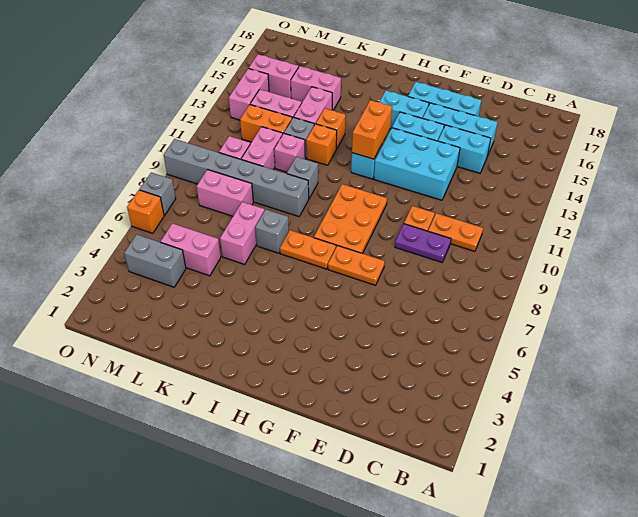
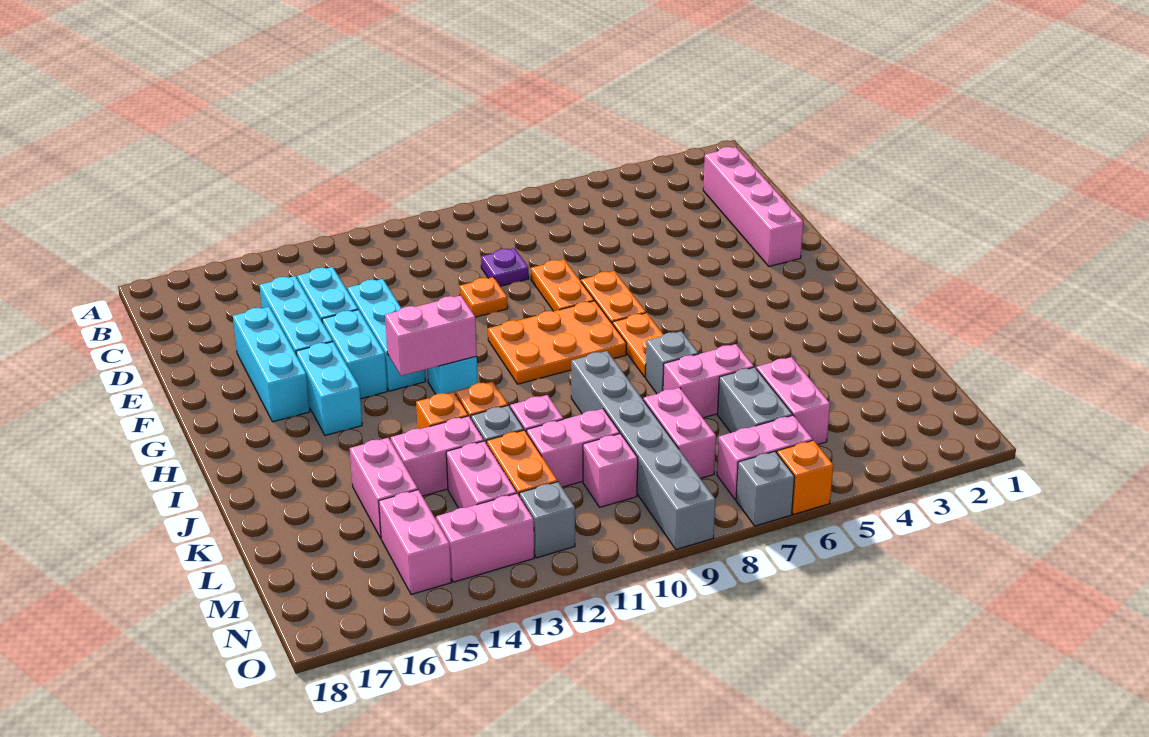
none -> pink 1x4 brick [703,147,803,267]
orange 1x2 plate [428,213,483,251] -> orange 1x2 plate moved to [531,260,594,311]
purple 1x2 plate [395,224,451,262] -> purple 1x1 plate [481,248,529,286]
cyan 2x3 brick [374,128,460,200] -> cyan 1x3 brick [347,279,426,391]
orange 1x2 brick [352,100,392,159] -> pink 1x2 brick [385,295,477,376]
grey 1x1 brick [287,157,318,199] -> grey 1x1 brick moved to [519,482,575,558]
grey 1x2 brick [124,235,186,287] -> grey 1x2 brick moved to [717,367,793,433]
none -> pink 1x2 brick [717,415,813,500]

